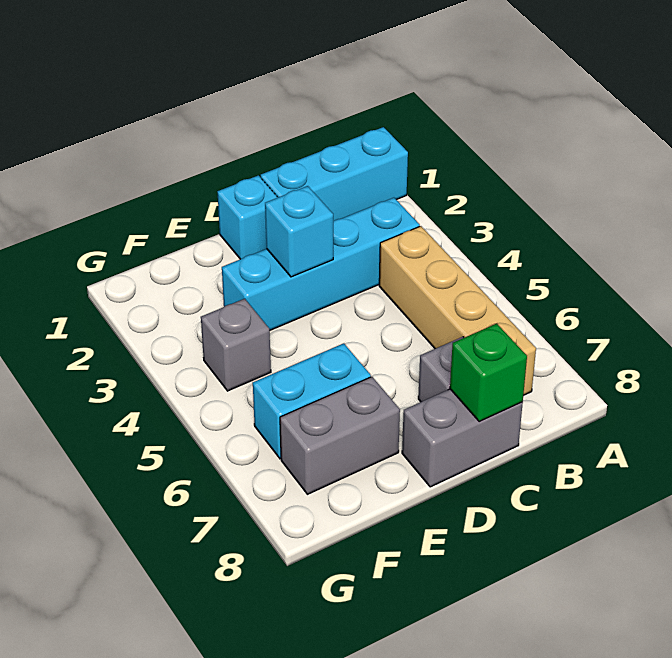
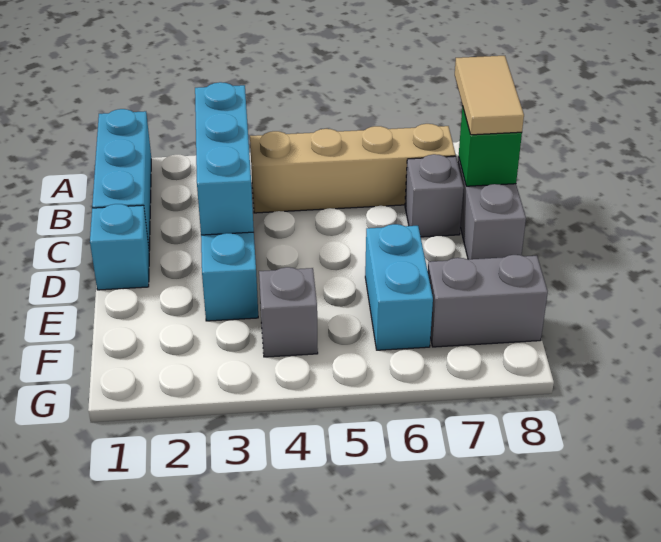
none -> tan 1x2 tile [455,56,524,135]
cyan 1x1 brick [265,186,333,277] -> cyan 1x3 brick [195,82,254,235]
grey 1x2 brick [280,377,400,494] -> grey 1x2 brick turned to [428,255,548,347]

